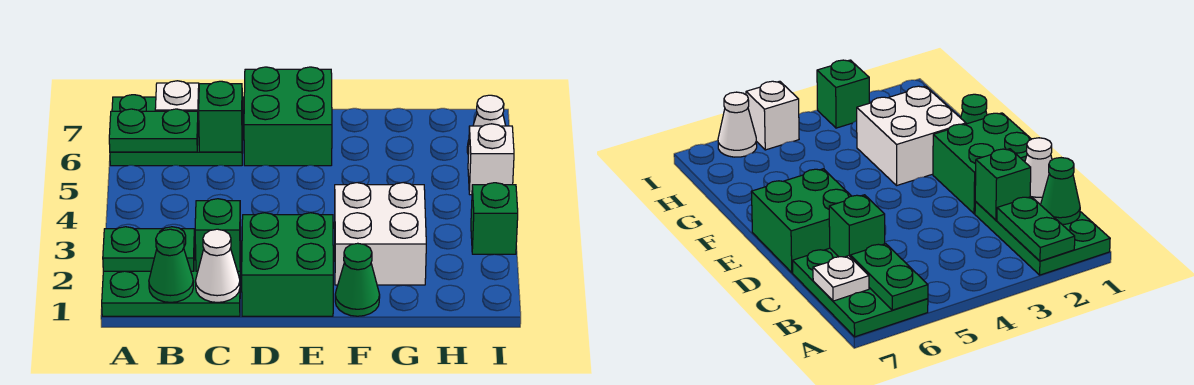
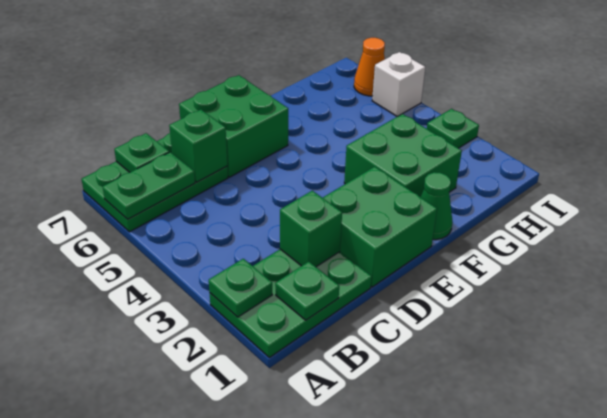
green 1x2 plate [103,227,195,271] -> green 1x1 plate [209,259,272,317]
green 1x1 cone [149,229,193,302] -> green 1x1 plate [275,262,339,320]
white 1x1 plate [155,81,199,111] -> green 1x1 plate [114,133,169,172]
white 1x1 cone [195,229,240,302] -> none
white 2x2 brick [334,183,426,285] -> green 2x2 brick [344,114,462,197]
green 1x1 brick [471,183,518,254] -> green 1x1 plate [427,109,479,148]
white 1x1 cone [467,95,506,154] -> orange 1x1 cone [354,38,385,96]

